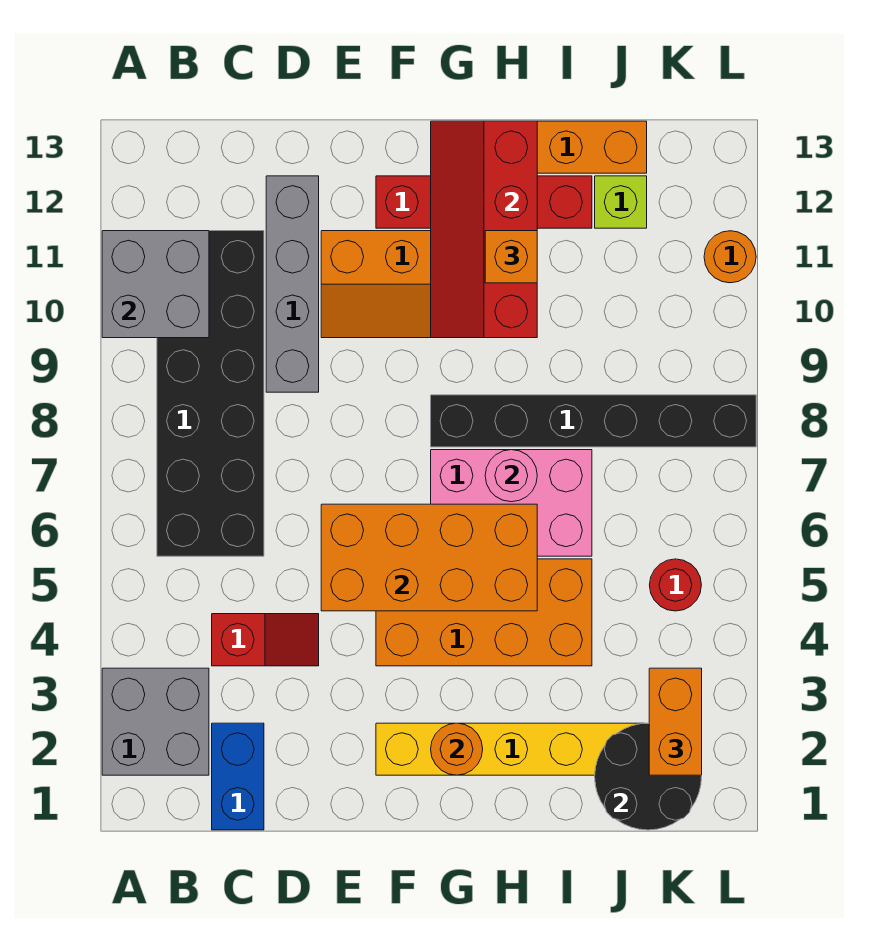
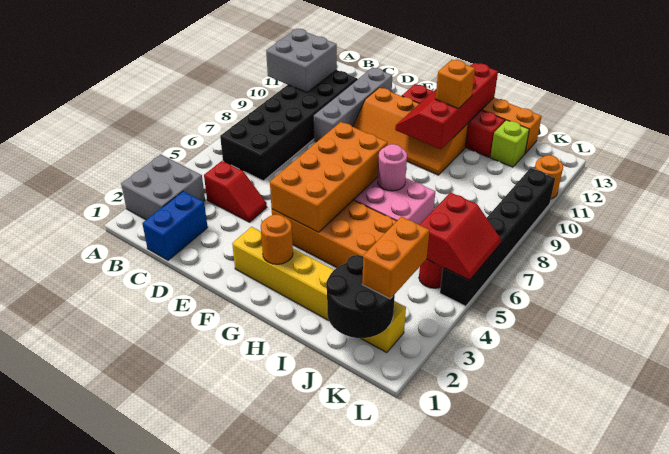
orange 2x4 brick [321,504,537,611] -> orange 2x4 brick turned to [270,122,388,232]
black 1x6 brick [431,395,756,447] -> black 1x6 brick turned to [440,168,555,306]
none -> red 2x2 slope [420,192,501,280]

